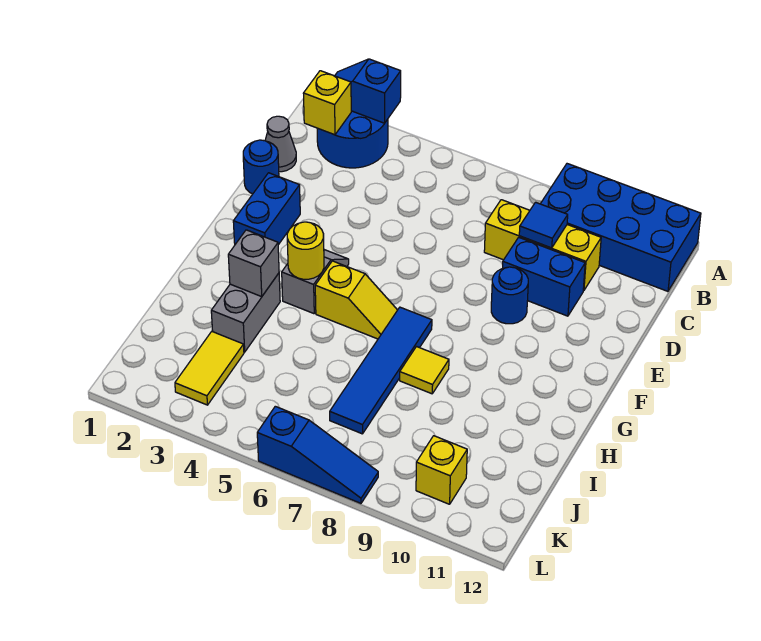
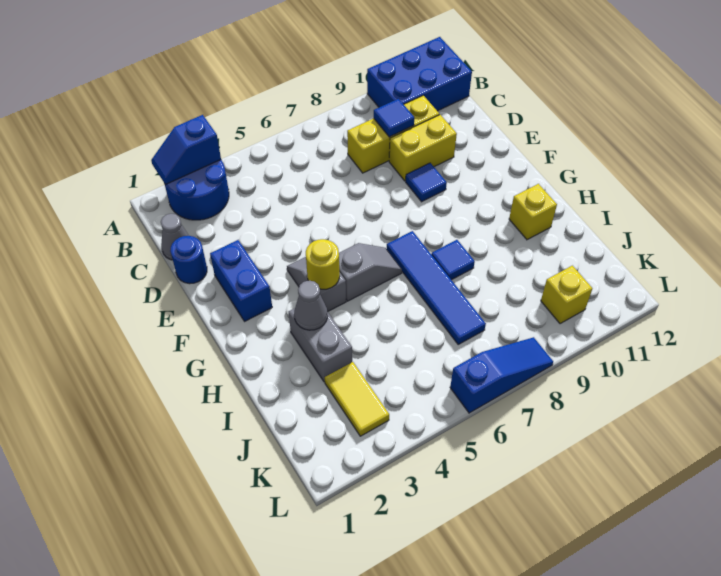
blue 2x4 brick [541,164,701,291] -> blue 2x3 brick [367,37,472,111]
yellow 1x1 brick [303,71,351,135] -> yellow 1x1 brick moved to [509,184,557,240]
blue 1x2 brick [503,237,585,316] -> yellow 1x2 brick [389,115,457,181]
blue 1x1 round brick [491,267,528,324] -> blue 1x1 tile [406,163,447,202]
yellow 1x2 slope [315,261,397,339] -> grey 1x2 slope [339,243,402,301]
grey 1x1 brick [228,230,279,297] -> grey 1x1 cone [294,281,328,330]
yellow 1x1 tile [400,347,449,394] -> blue 1x1 tile [431,240,475,280]

